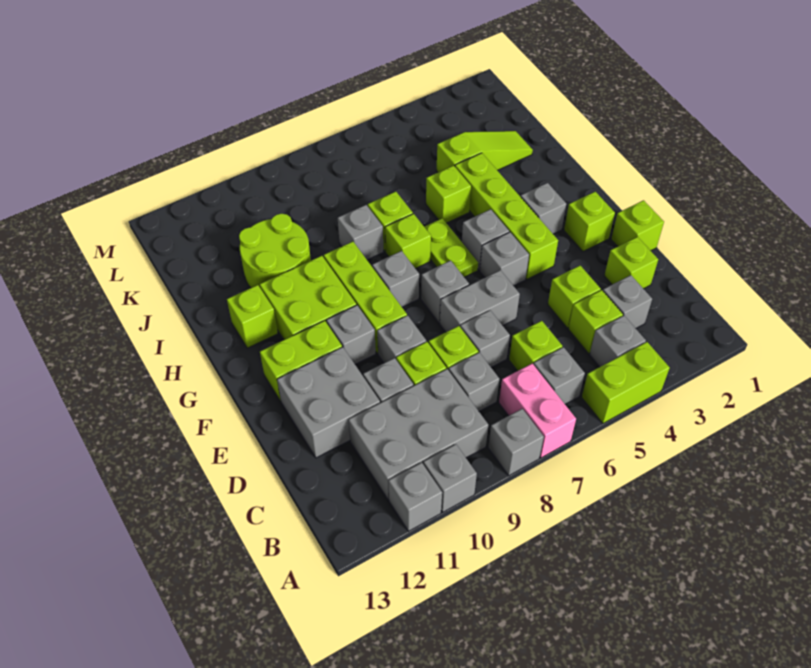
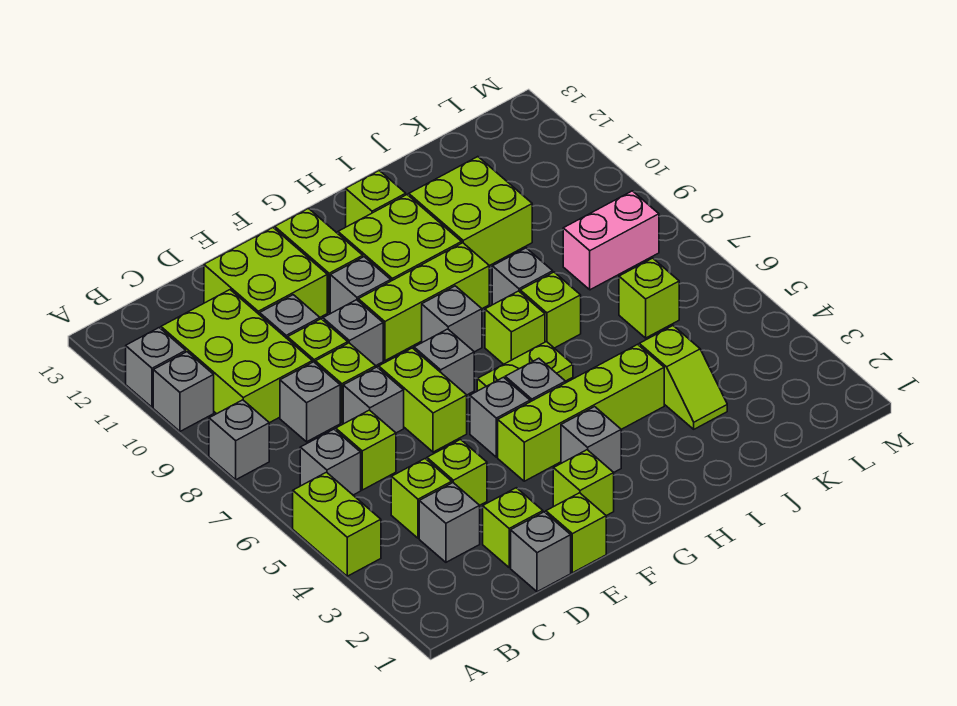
pink 1x2 brick [499,363,576,458] -> pink 1x2 brick moved to [563,191,659,290]
grey 1x1 brick [590,316,646,367] -> grey 1x1 brick moved to [511,512,571,592]
grey 2x3 brick [349,369,488,500] -> lime 2x3 brick [161,290,312,423]
grey 2x2 brick [277,347,380,458] -> lime 2x2 brick [204,228,327,317]
grey 1x2 brick [440,270,520,332] -> lime 1x2 brick [379,348,467,452]
lime 1x1 brick [426,166,471,223] -> lime 1x1 brick moved to [619,258,679,338]
lime 2x2 round brick [239,214,311,288] -> lime 2x2 brick [408,157,532,266]
lime 1x3 slope [436,131,533,172] -> lime 1x2 slope [639,326,727,429]

